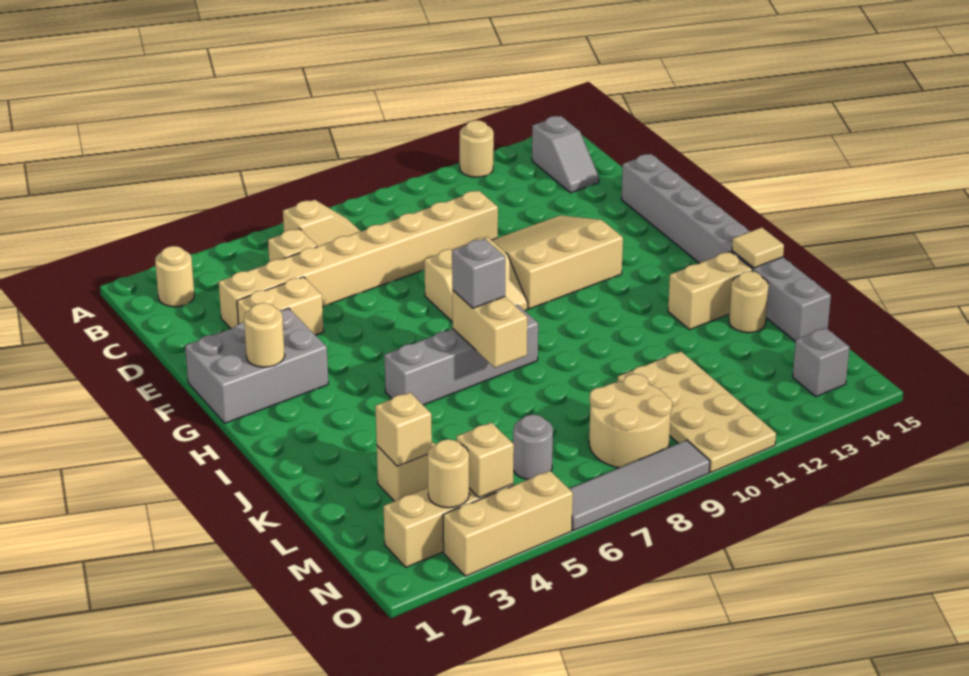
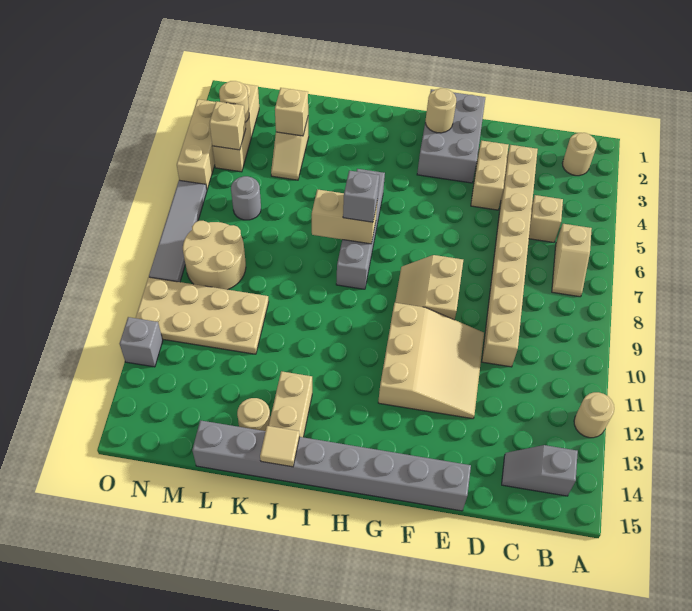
grey 1x1 brick [793,328,849,397] -> grey 1x1 brick moved to [120,317,163,367]

